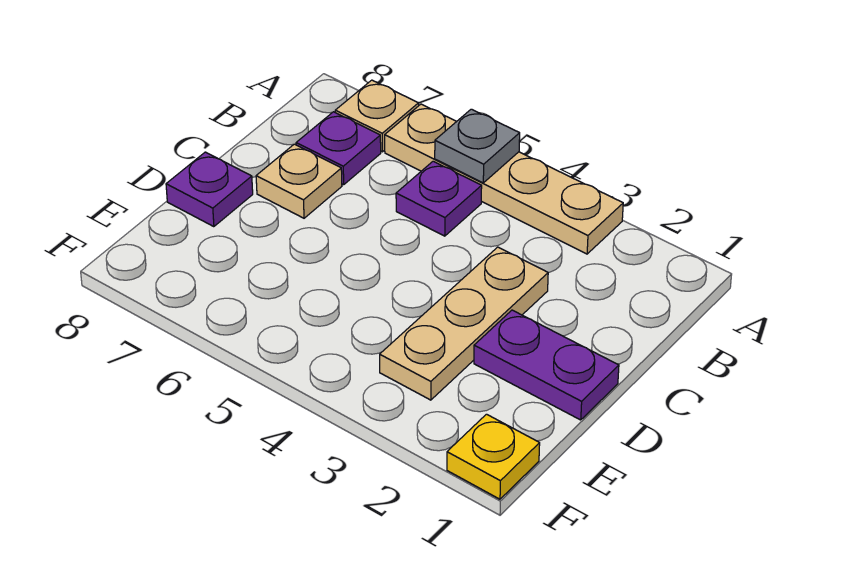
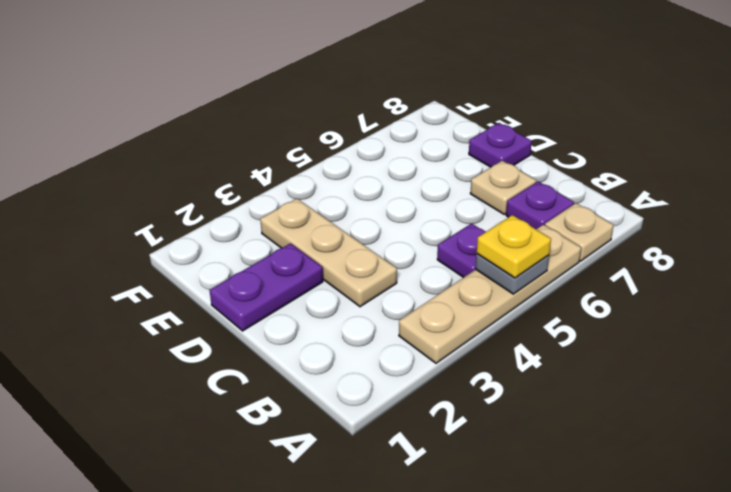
yellow 1x1 plate [447,414,540,499] -> yellow 1x1 plate moved to [477,215,551,278]

